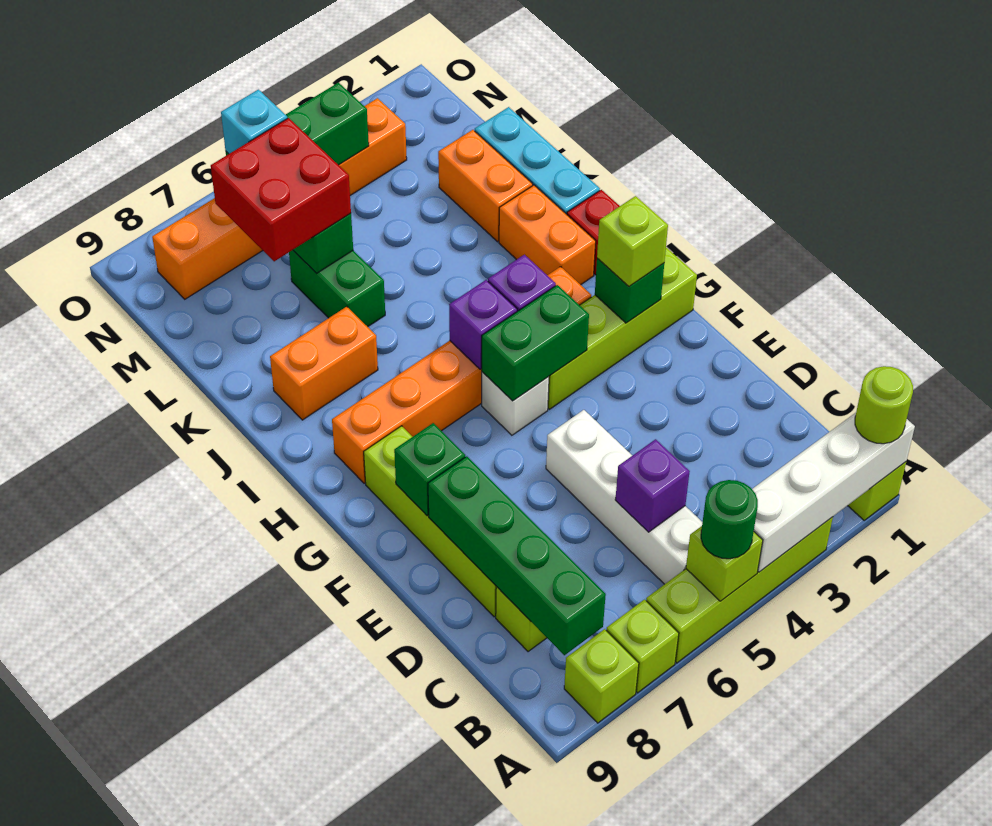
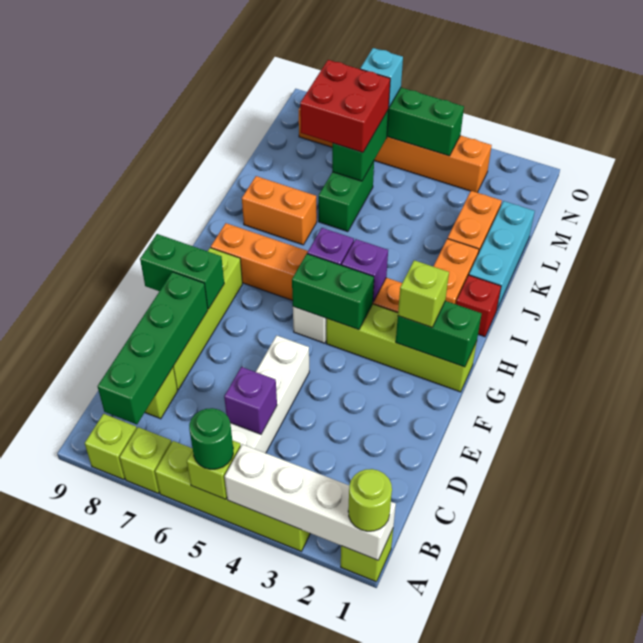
green 1x1 brick [394,423,465,516] -> green 1x2 brick [140,234,224,309]
green 1x1 brick [595,258,664,323] -> green 1x2 brick [396,301,482,367]

